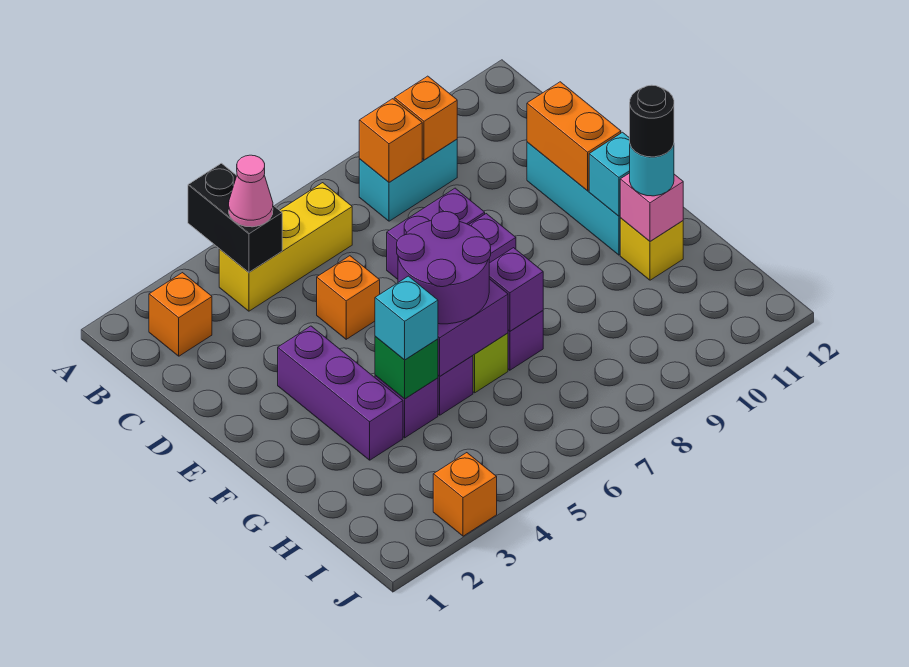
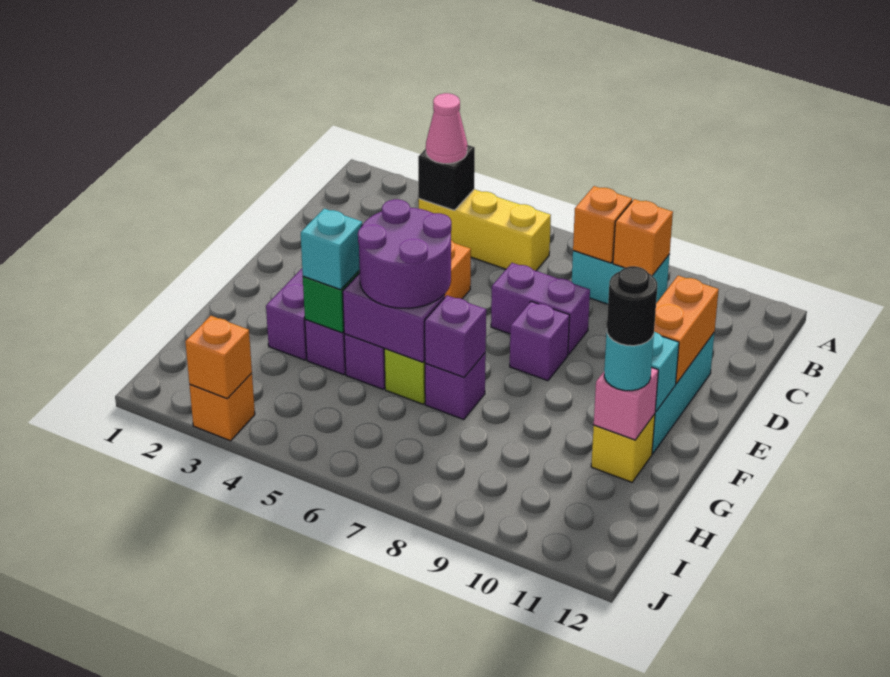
black 1x2 brick [188,163,282,272] -> black 1x1 brick [418,145,475,210]
orange 1x1 brick [149,273,212,356] -> orange 1x1 brick moved to [185,316,252,399]

